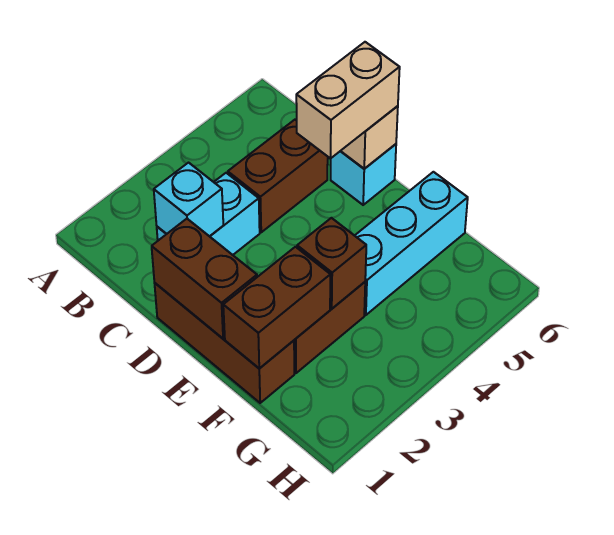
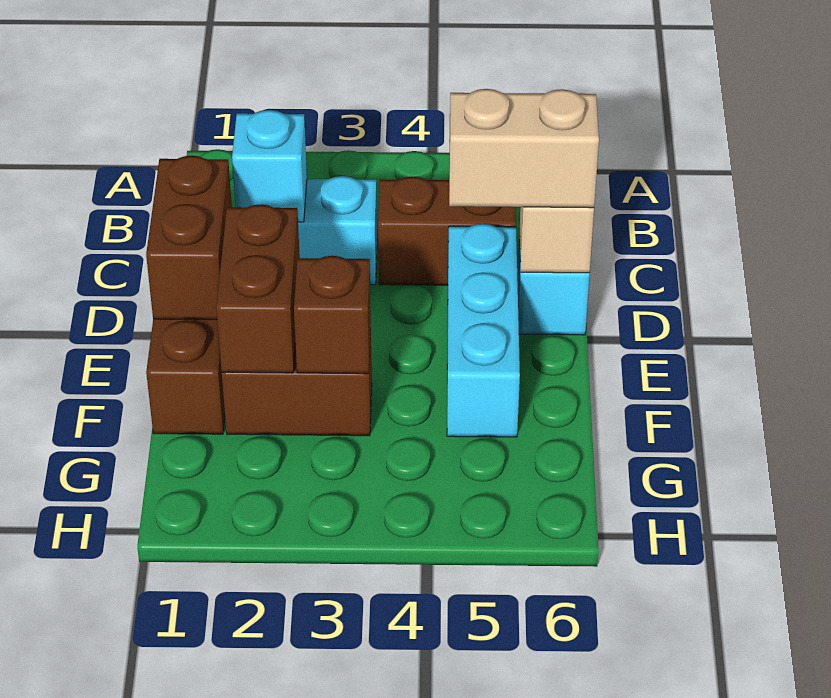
brown 1x2 brick [223,247,330,369] -> brown 1x2 brick turned to [216,204,300,373]
cyan 1x3 brick [355,172,468,315] -> cyan 1x3 brick turned to [447,224,520,437]

